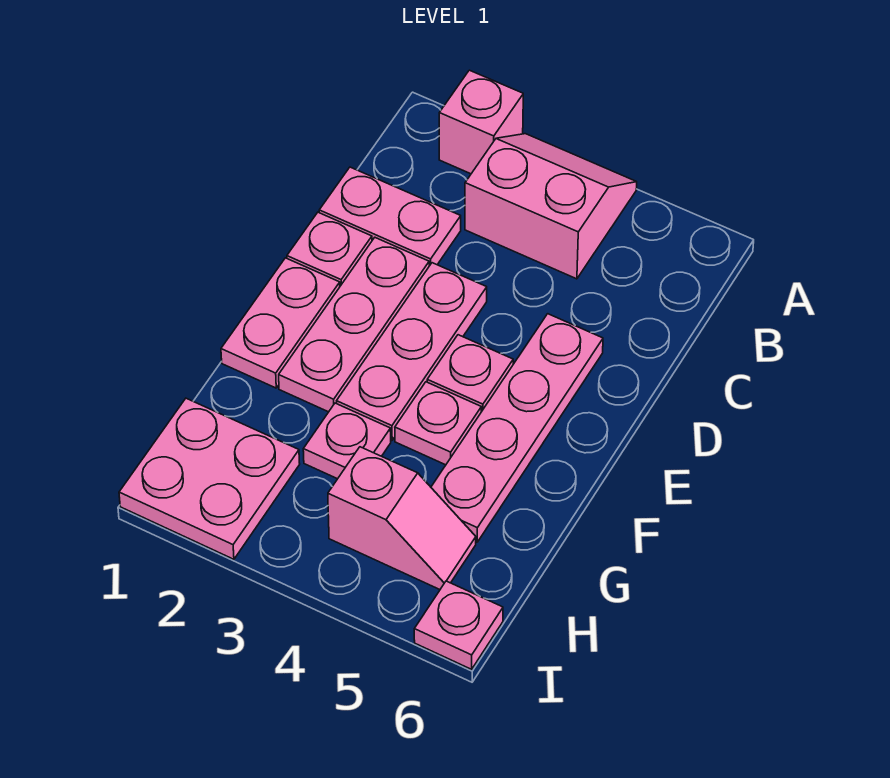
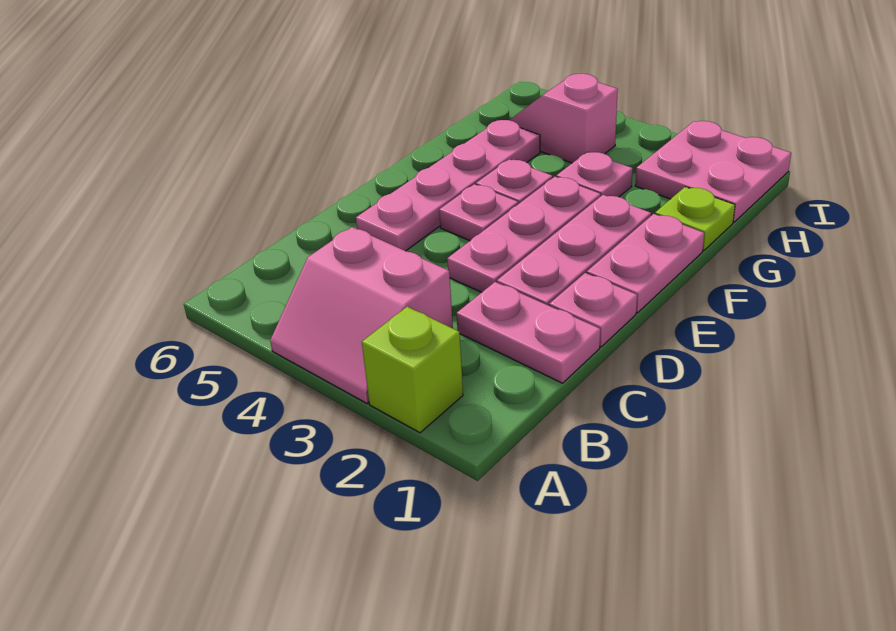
pink 1x1 brick [439,70,523,174] -> lime 1x1 brick [362,307,463,433]
none -> lime 1x1 plate [655,187,735,251]
pink 1x1 plate [414,581,503,669] -> none

